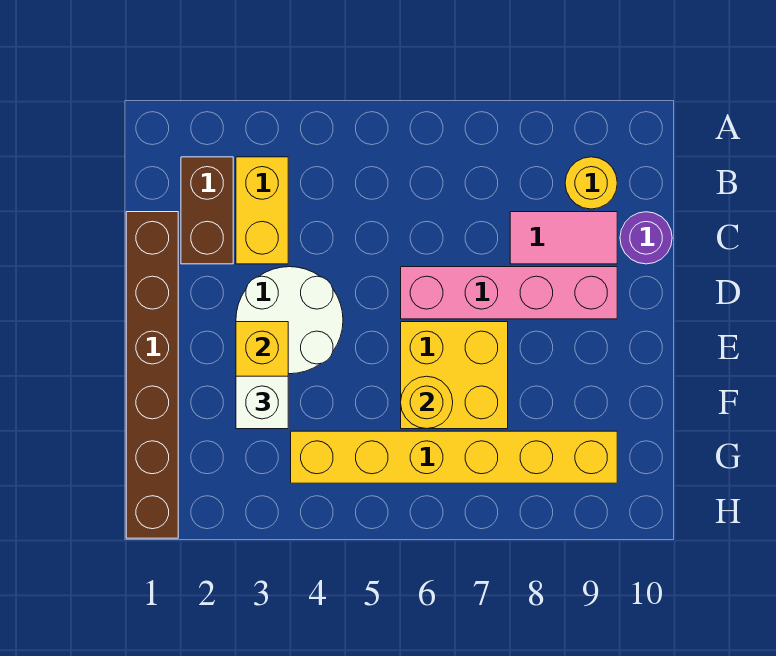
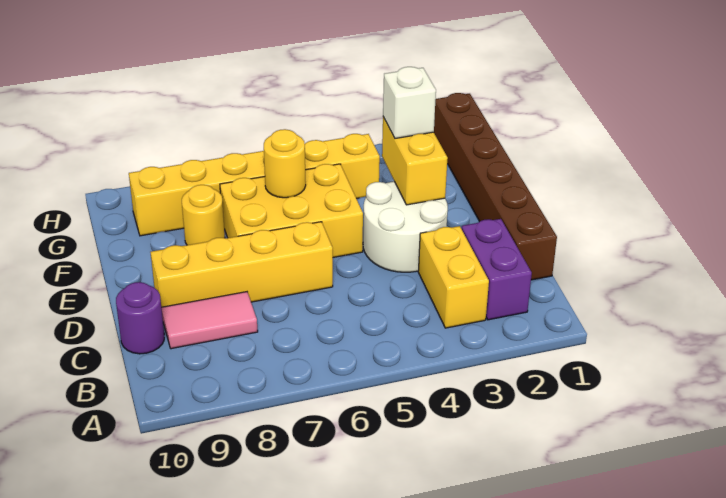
brown 1x2 brick [181,157,233,264] -> purple 1x2 brick [462,219,532,320]
yellow 1x1 round brick [565,157,617,209] -> yellow 1x1 round brick moved to [182,185,225,245]
pink 1x4 brick [401,267,617,319] -> yellow 1x4 brick [151,222,333,307]
yellow 2x2 brick [401,322,508,429] -> yellow 2x3 brick [220,164,363,257]

